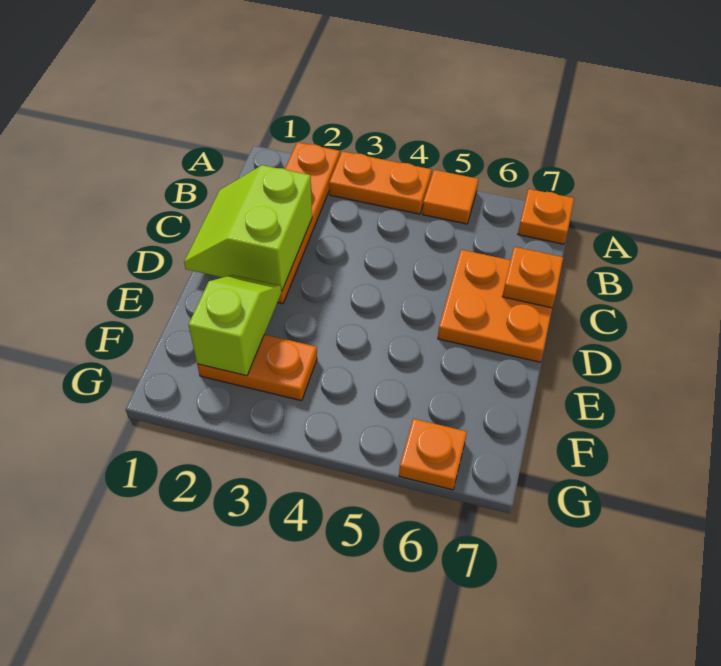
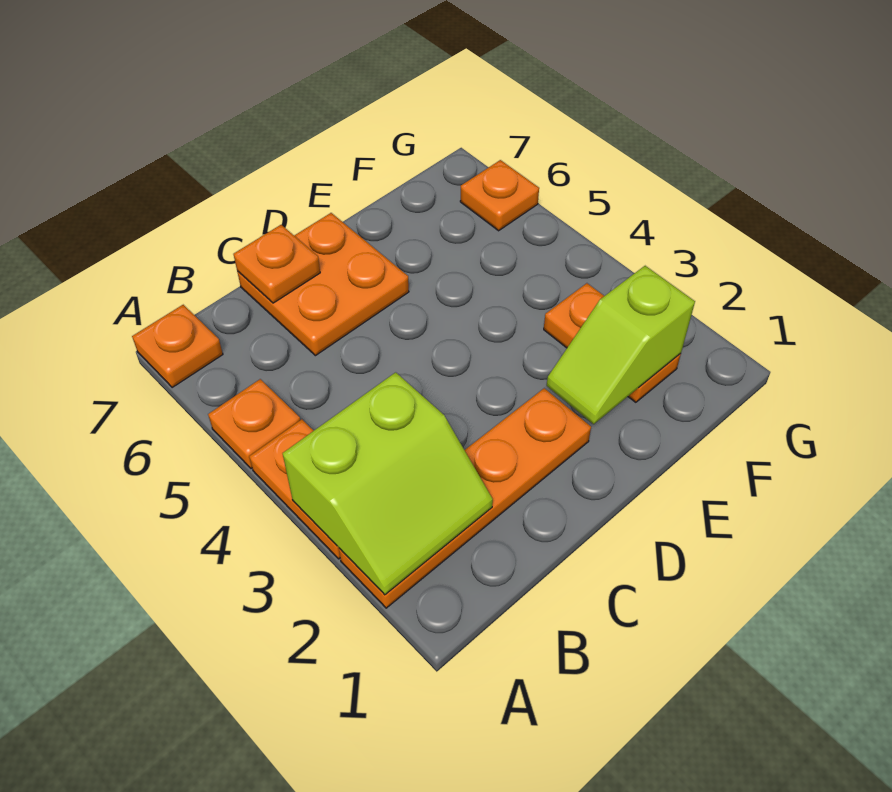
orange 1x1 tile [422,170,478,224] -> orange 1x1 plate [208,379,300,469]
lime 2x2 slope [184,165,312,291] -> lime 2x2 slope moved to [283,372,493,595]

